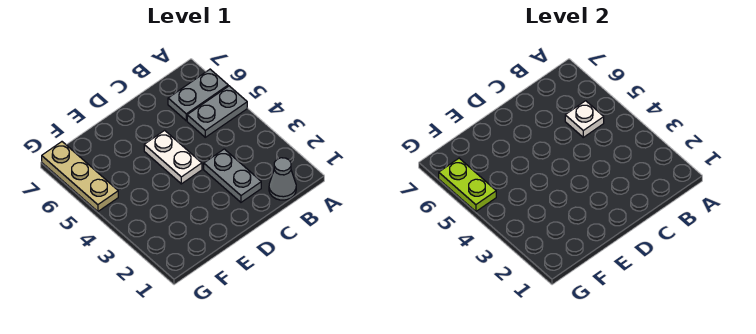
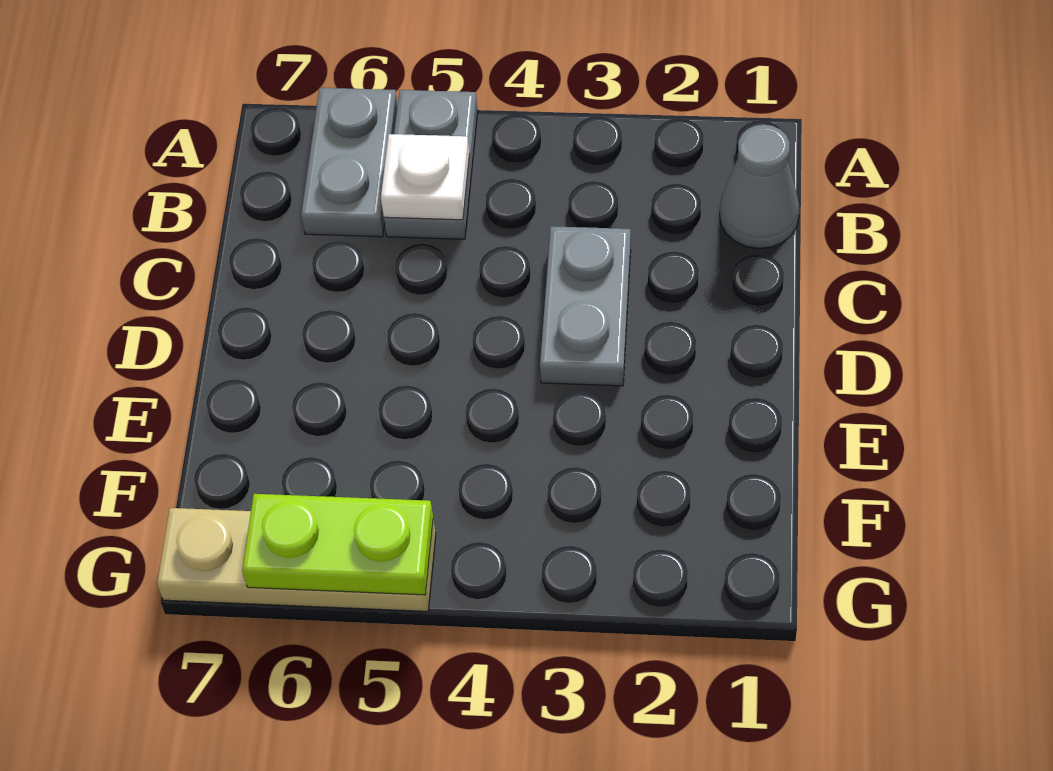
grey 1x2 plate [204,149,261,202] -> grey 1x2 plate turned to [540,226,631,386]
white 1x2 plate [144,130,202,184] -> none

